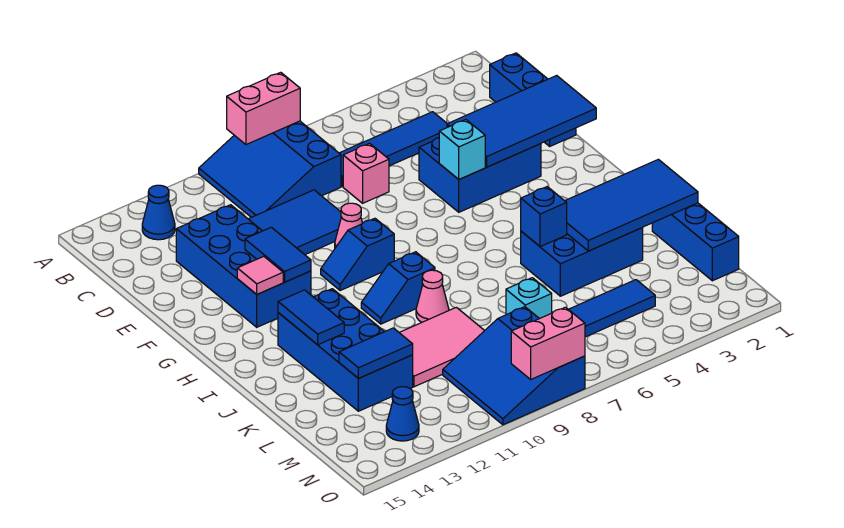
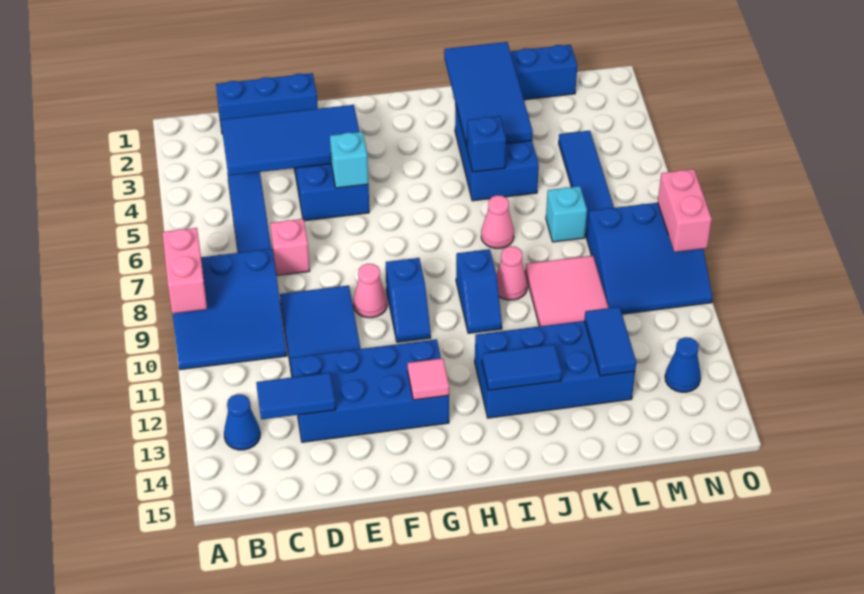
blue 2x4 tile [447,76,596,167] -> blue 2x4 tile turned to [221,105,359,176]
blue 1x2 tile [245,227,311,282] -> blue 1x2 tile moved to [256,373,336,420]
none -> pink 1x1 cone [481,195,514,248]

